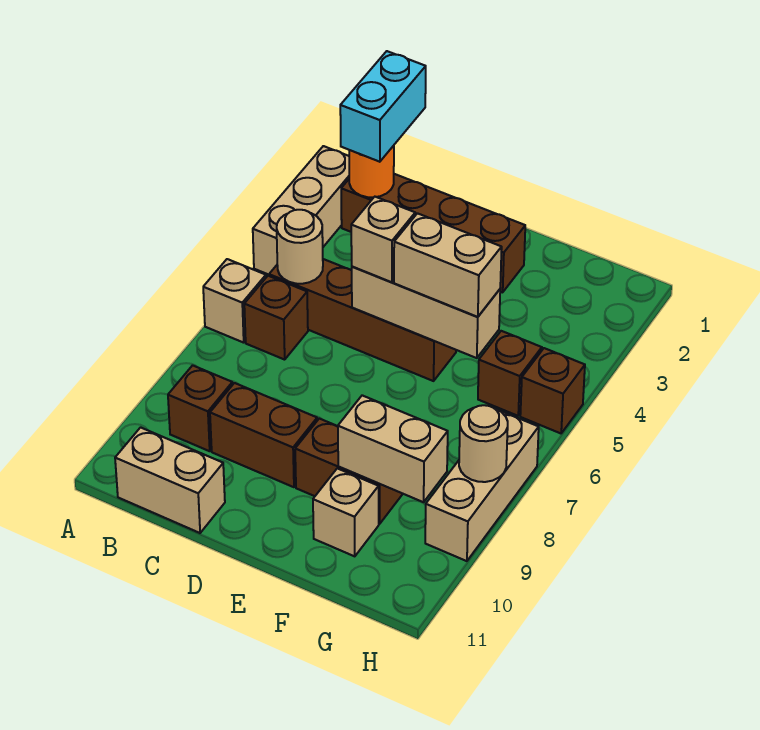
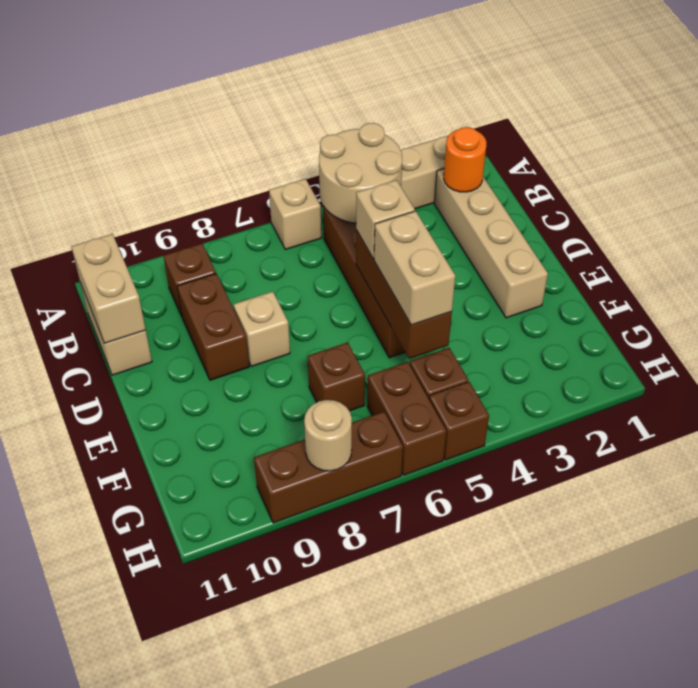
cyan 1x2 brick [340,51,426,162] -> none
brown 1x4 brick [341,174,525,292] -> tan 1x4 brick [435,169,548,318]
tan 1x1 round brick [277,210,323,284] -> tan 2x2 round brick [319,123,402,223]
brown 1x1 brick [244,276,308,360] -> brown 1x1 brick moved to [308,342,365,411]
tan 1x3 brick [352,267,500,358] -> brown 1x3 brick [356,230,452,359]
brown 1x2 brick [295,419,403,524] -> brown 1x2 brick moved to [367,362,446,475]
tan 1x2 brick [338,395,448,502] -> tan 1x2 brick moved to [71,234,146,343]
tan 1x1 brick [313,468,379,556] -> tan 1x1 brick moved to [234,291,290,366]
tan 1x3 brick [425,411,539,561] -> brown 1x3 brick [254,412,403,523]

